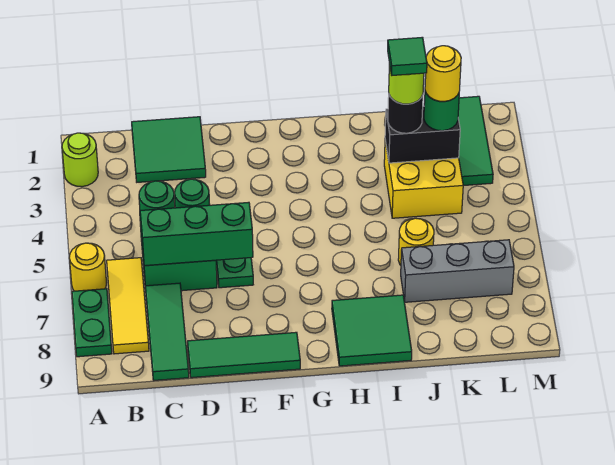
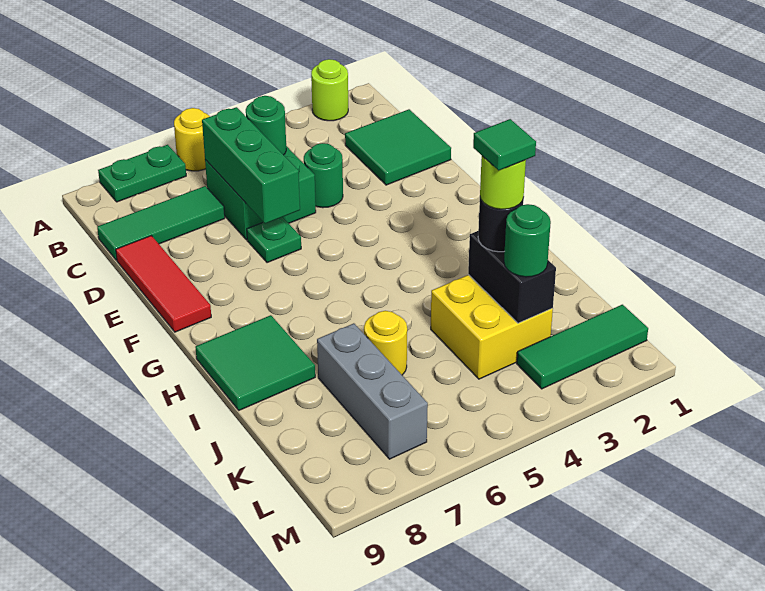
yellow 1x3 tile [107,258,149,354] -> none
green 1x3 tile [188,332,300,378] -> red 1x3 tile [116,236,211,332]
yellow 1x1 round brick [425,46,461,101] -> none

